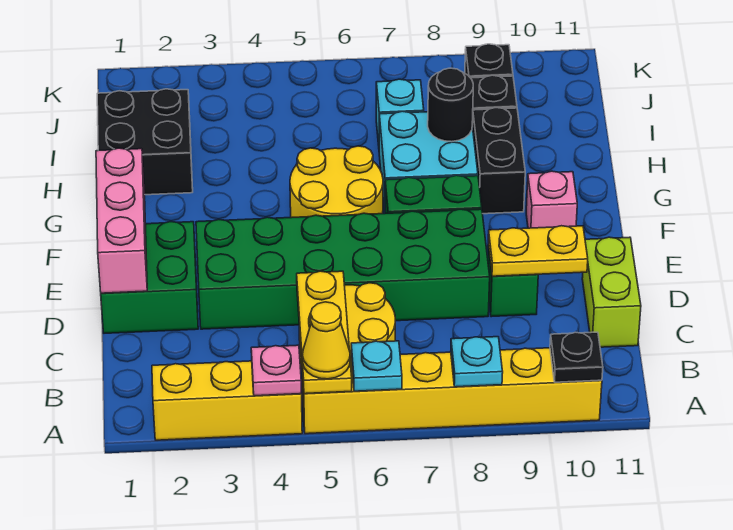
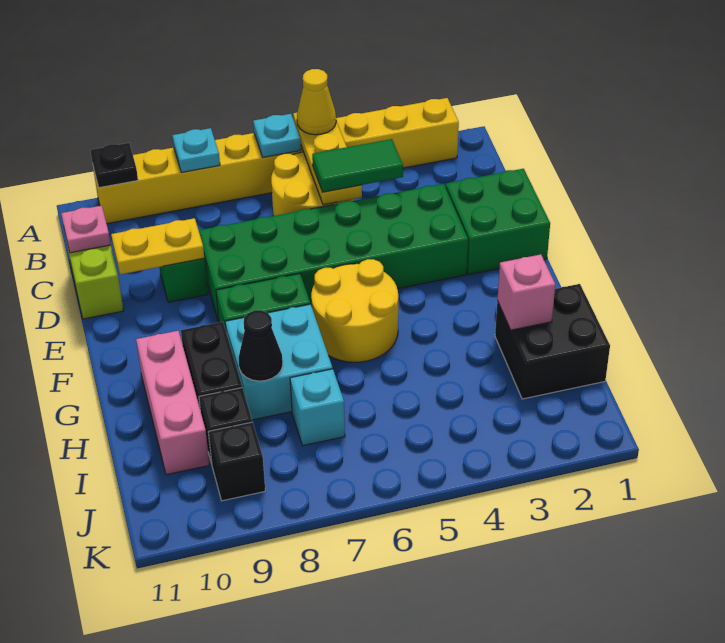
pink 1x1 plate [251,345,301,396] -> pink 1x1 plate moved to [61,205,111,253]
none -> green 1x2 tile [312,139,403,192]
pink 1x3 brick [96,148,147,293] -> pink 1x3 brick moved to [136,331,209,475]
pink 1x1 brick [526,171,577,228] -> pink 1x1 brick moved to [497,254,555,330]
black 1x1 round brick [428,68,473,142] -> black 1x1 cone [239,310,283,381]

